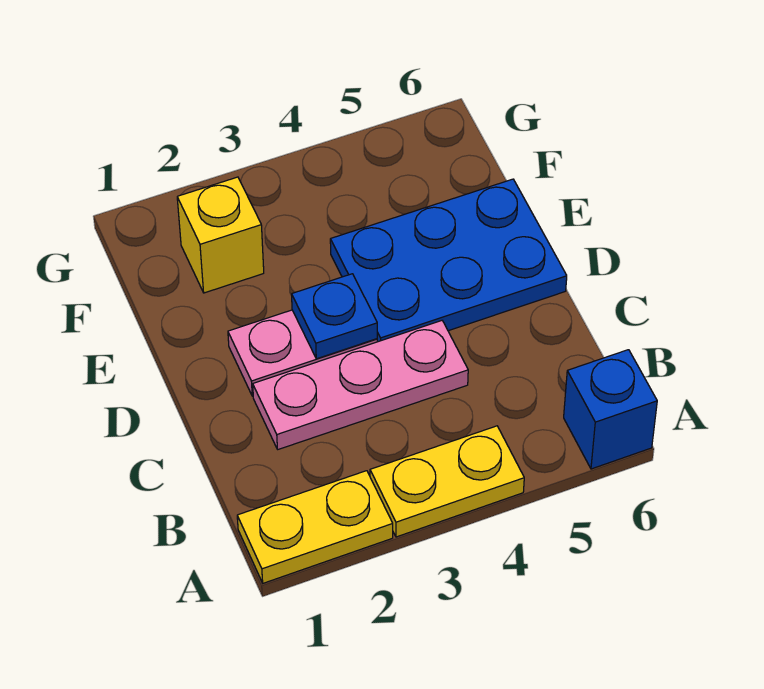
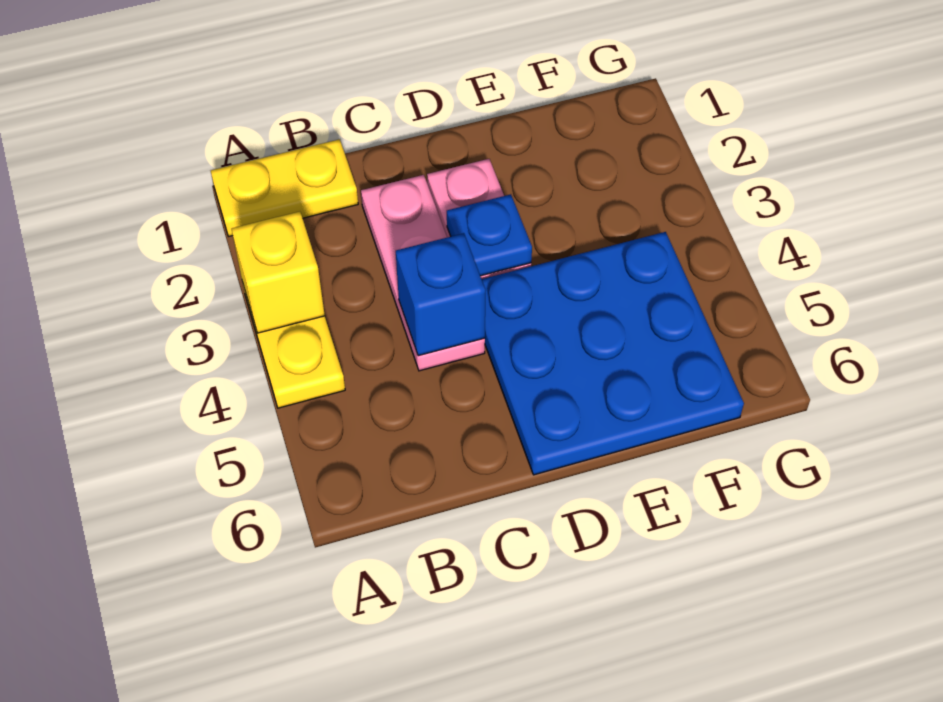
yellow 1x2 plate [237,471,393,583] -> yellow 1x2 plate turned to [211,139,358,236]
blue 1x1 brick [564,350,657,469] -> blue 1x1 brick moved to [396,233,485,356]
blue 2x3 plate [330,179,567,342] -> blue 3x3 plate [482,232,744,475]
yellow 1x1 brick [177,177,264,293] -> yellow 1x1 brick moved to [231,212,325,333]

